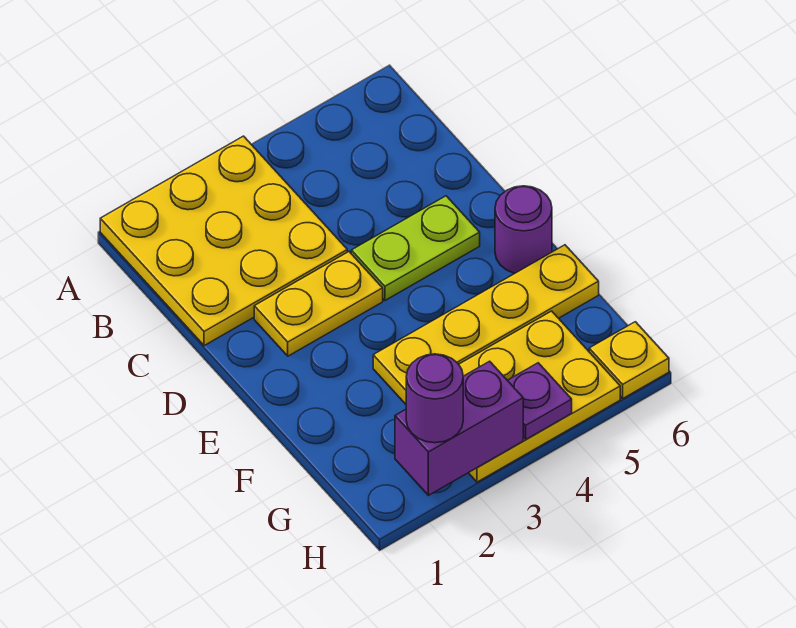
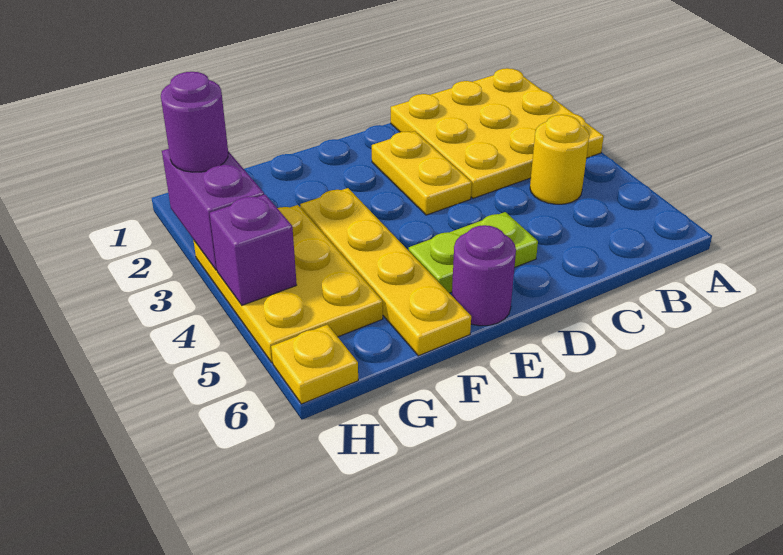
none -> yellow 1x1 round brick [530,115,589,204]
lime 1x2 plate [351,196,480,300] -> lime 1x2 plate turned to [409,212,538,293]
purple 1x1 plate [507,363,572,440] -> purple 1x1 brick [210,195,297,305]

